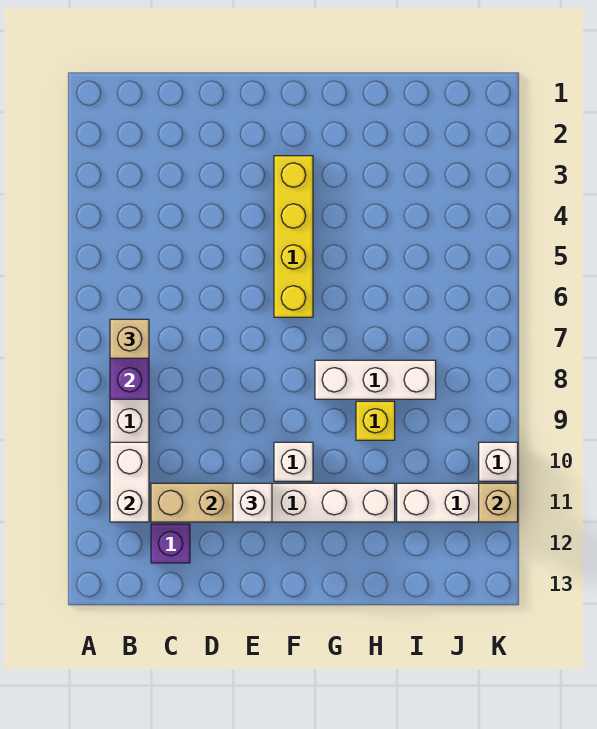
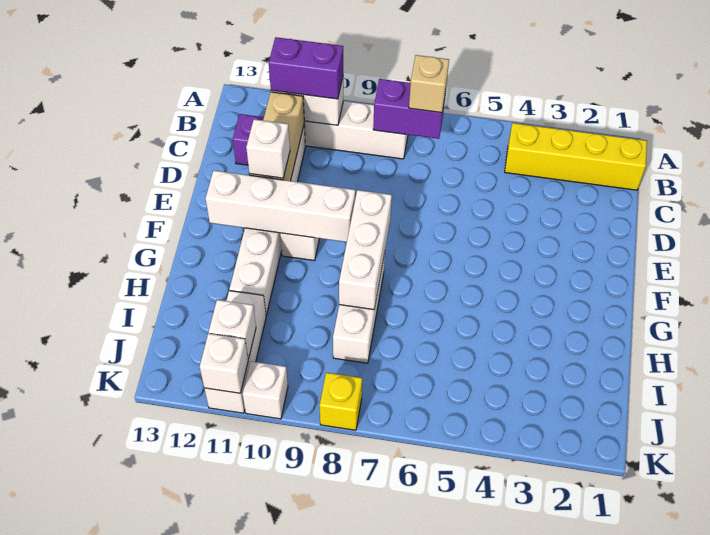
none -> purple 1x2 brick [269,37,343,99]
yellow 1x4 brick [274,156,313,317] -> yellow 1x4 brick moved to [505,123,647,190]
none -> white 1x3 brick [339,190,392,310]
none -> white 1x4 brick [206,170,355,242]
yellow 1x1 brick [356,401,395,440] -> yellow 1x1 brick moved to [320,373,362,430]
none -> white 1x1 brick [209,300,256,359]
tan 1x1 brick [479,483,518,522] -> white 1x1 brick [200,333,248,393]

